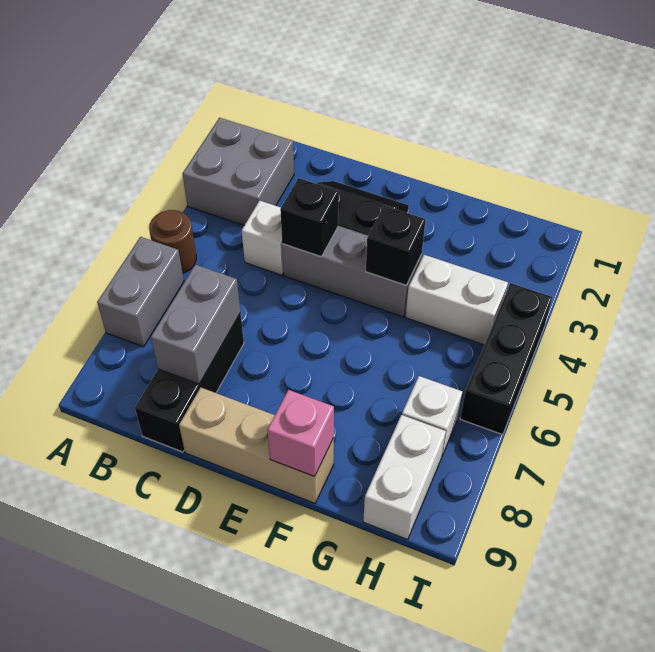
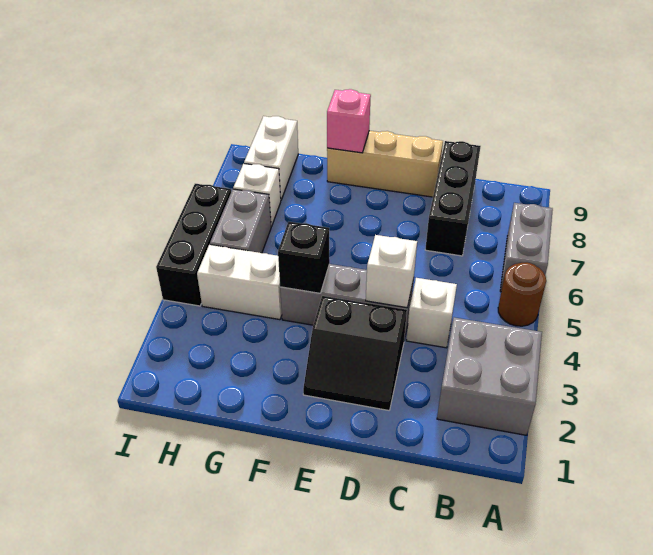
grey 1x2 brick [151,265,240,384] -> grey 1x2 brick moved to [210,189,271,253]
black 1x1 brick [280,178,339,257] -> white 1x1 brick [366,235,417,308]

